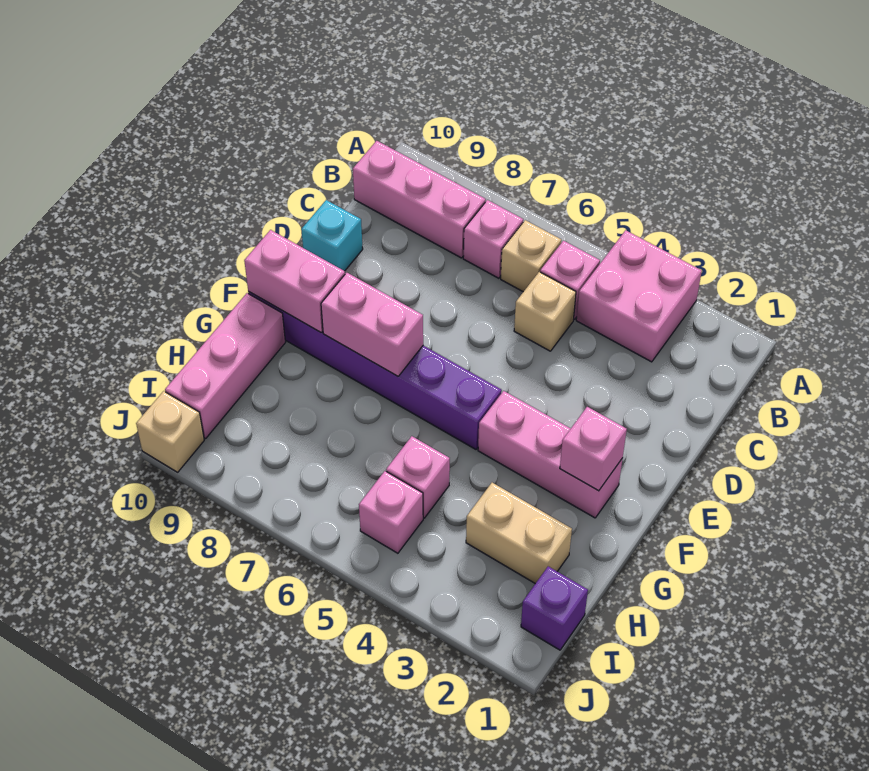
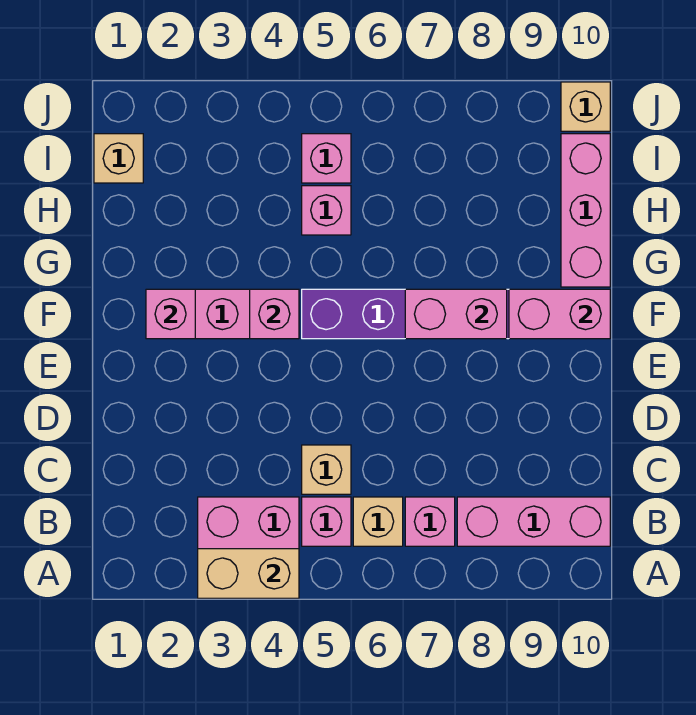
cyan 1x1 brick [301,200,363,271] -> none
none -> pink 1x1 brick [250,289,299,339]
tan 1x2 brick [466,483,572,584] -> tan 1x2 brick moved to [198,549,299,598]
purple 1x1 brick [521,566,588,650] -> tan 1x1 brick [94,134,143,183]

